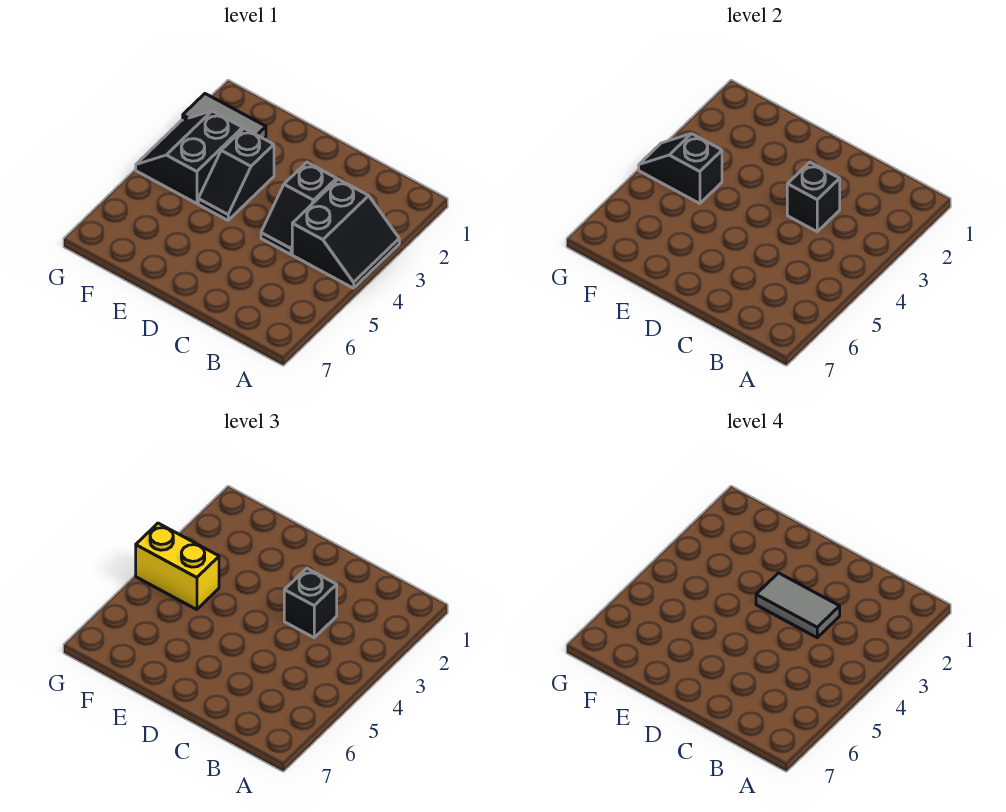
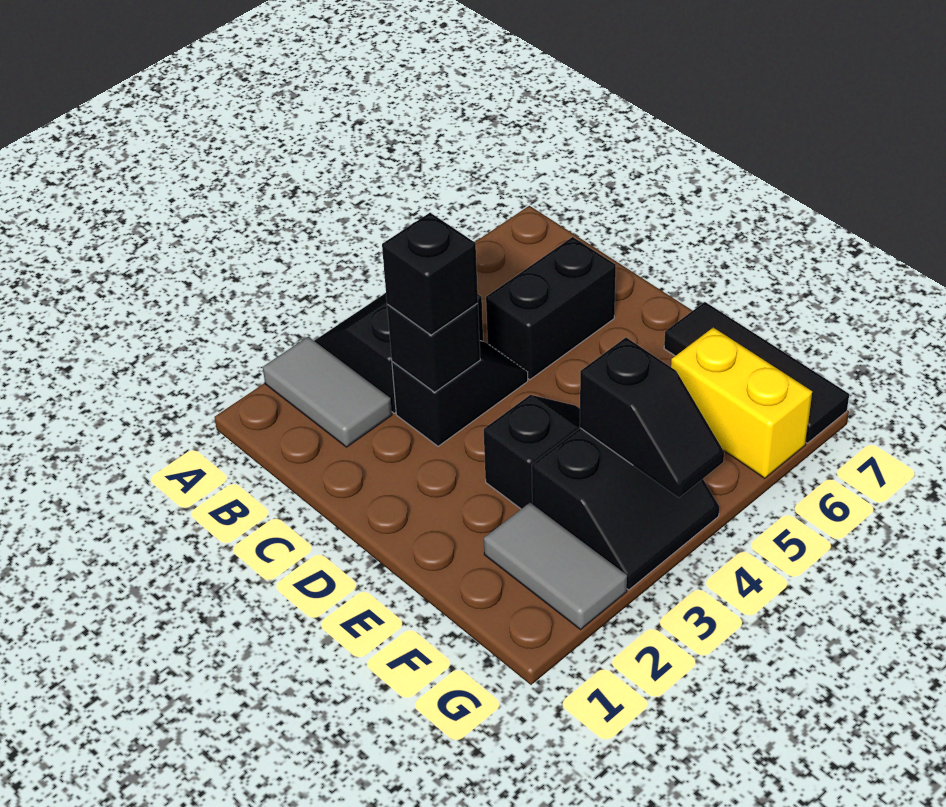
grey 1x2 tile [756,573,840,638] -> grey 1x2 tile moved to [263,337,392,447]
none -> black 1x2 brick [486,237,616,380]
none -> black 1x3 tile [664,302,849,443]
yellow 1x2 brick [136,523,219,610] -> yellow 1x2 brick moved to [671,328,812,478]

